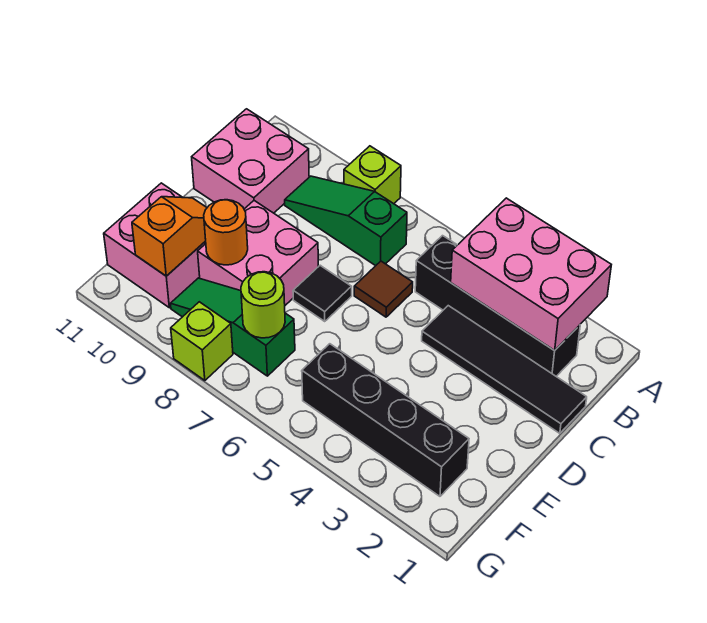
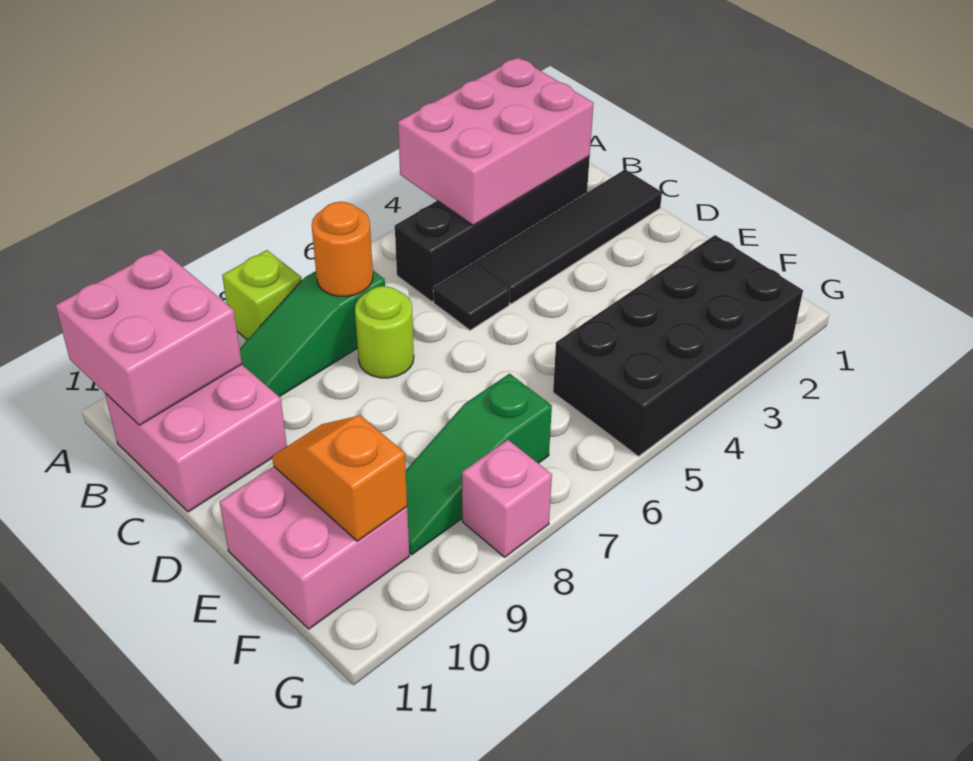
brown 1x1 tile [354,261,413,317] -> none
black 1x1 tile [293,265,352,322] -> black 1x1 tile moved to [433,263,510,330]
pink 2x2 brick [198,201,318,305] -> pink 2x2 brick moved to [56,249,242,425]
orange 1x1 round brick [204,200,248,265] -> orange 1x1 round brick moved to [312,202,373,297]
black 1x4 brick [302,344,469,496] -> black 2x4 brick [553,235,803,456]
lime 1x1 round brick [241,272,285,338] -> lime 1x1 round brick moved to [355,286,414,378]
lime 1x1 brick [171,302,233,381] -> pink 1x1 brick [462,440,552,557]

